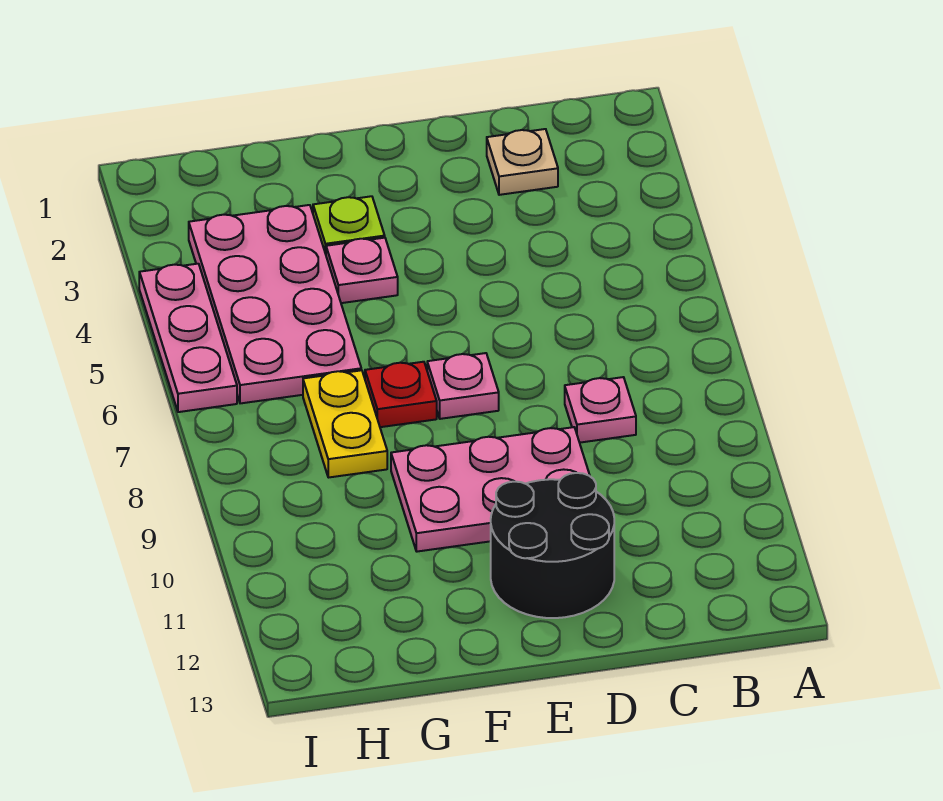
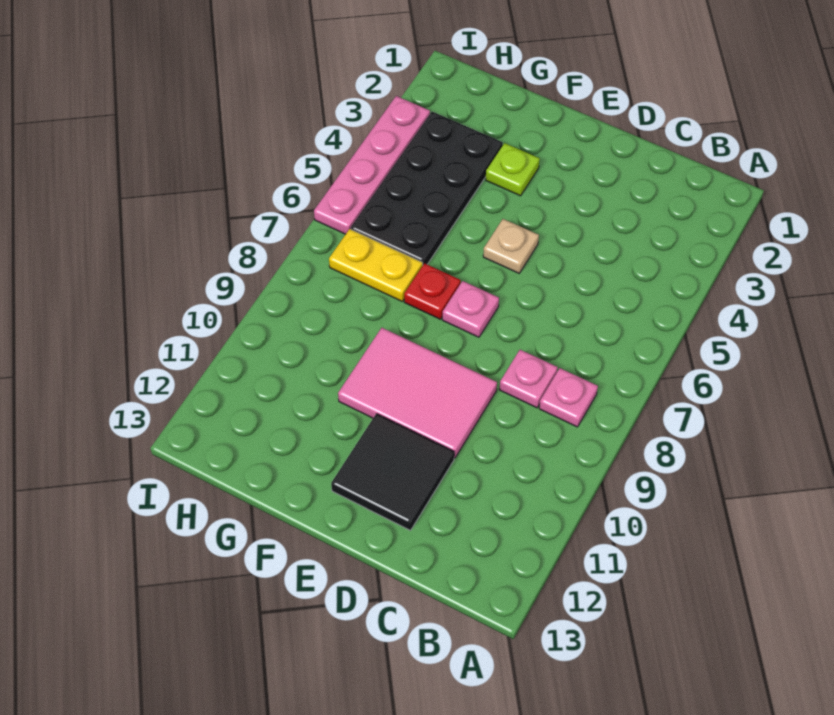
tan 1x1 plate [487,129,558,195] -> tan 1x1 plate moved to [483,219,539,273]
pink 2x3 plate [391,427,590,552] -> pink 2x3 tile [338,328,497,458]
black 2x2 round brick [491,473,614,618] -> black 2x2 tile [331,414,454,530]
pink 1x1 plate [326,238,398,303] -> pink 1x1 plate moved to [539,368,598,427]
pink 2x4 plate [189,205,361,403] -> black 2x4 plate [351,112,503,265]
yellow 1x2 plate [303,370,387,478] -> yellow 1x2 plate turned to [329,229,423,302]
pink 1x3 plate [139,264,237,412] -> pink 1x4 plate [314,96,430,234]

